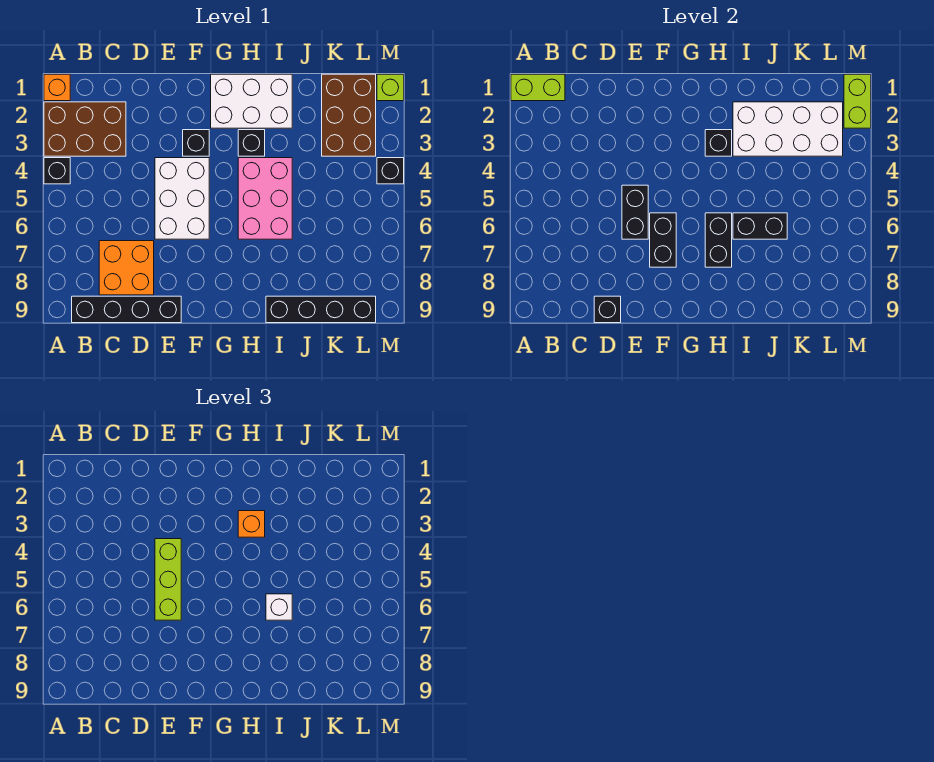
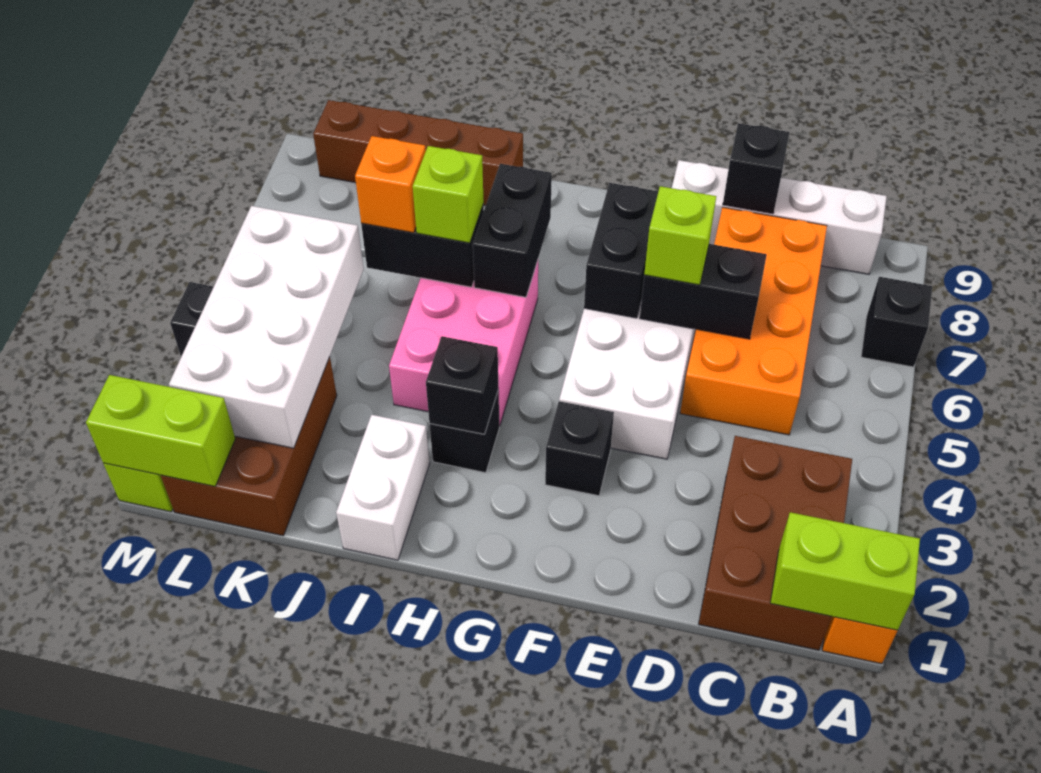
brown 2x3 brick [44,102,126,156] -> brown 2x3 brick turned to [699,436,852,650]
black 1x1 brick [44,158,70,184] -> black 1x1 brick moved to [861,277,932,367]
black 1x4 brick [72,296,181,323] -> white 1x4 brick [672,160,887,274]
orange 2x2 brick [99,241,154,295] -> orange 2x4 brick [680,207,827,435]
lime 1x3 brick [155,539,181,620] -> lime 1x1 brick [644,186,716,285]
black 1x2 brick [622,185,648,239] -> black 1x2 brick turned to [640,244,767,339]
white 2x3 brick [211,74,292,128] -> white 1x2 brick [336,415,429,560]
orange 1x1 brick [238,511,265,537] -> orange 1x1 brick moved to [355,136,426,233]
white 2x4 brick [733,102,843,156] -> white 2x4 brick turned to [169,206,364,448]
white 1x1 brick [266,594,292,620] -> lime 1x1 brick [413,146,484,243]
black 1x4 brick [266,296,376,323] -> brown 1x4 brick [313,100,523,206]
lime 1x2 brick [844,74,871,128] -> lime 1x2 brick turned to [86,375,235,486]

